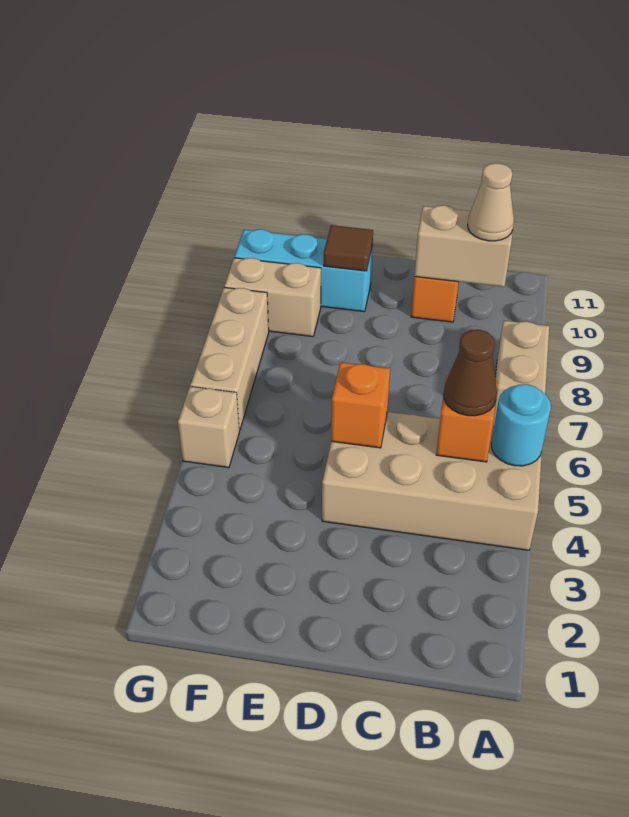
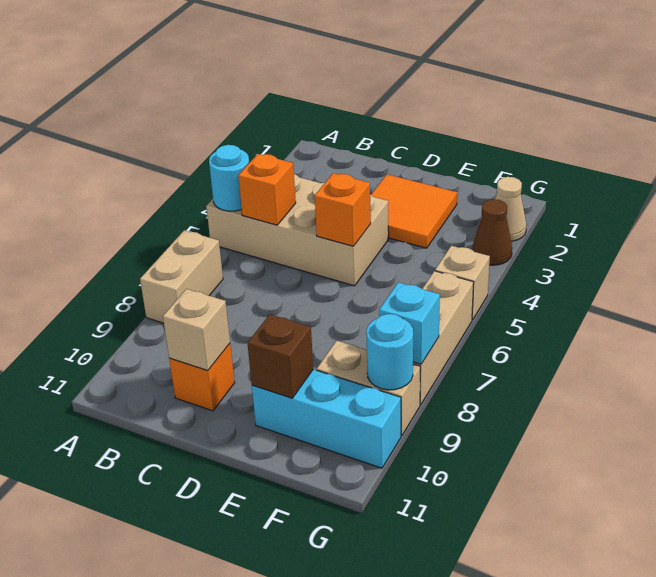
brown 1x1 cone [444,330,497,416] -> brown 1x1 cone moved to [473,199,512,265]
tan 1x2 brick [414,205,514,287] -> tan 1x1 brick [163,289,230,371]
tan 1x1 cone [468,163,514,241] -> tan 1x1 cone moved to [495,177,527,241]
none -> orange 2x2 tile [371,174,457,248]
brown 1x1 tile [324,225,373,271] -> brown 1x1 brick [247,314,313,398]
none -> cyan 1x1 brick [379,282,440,364]
none -> cyan 1x1 round brick [366,314,413,390]

